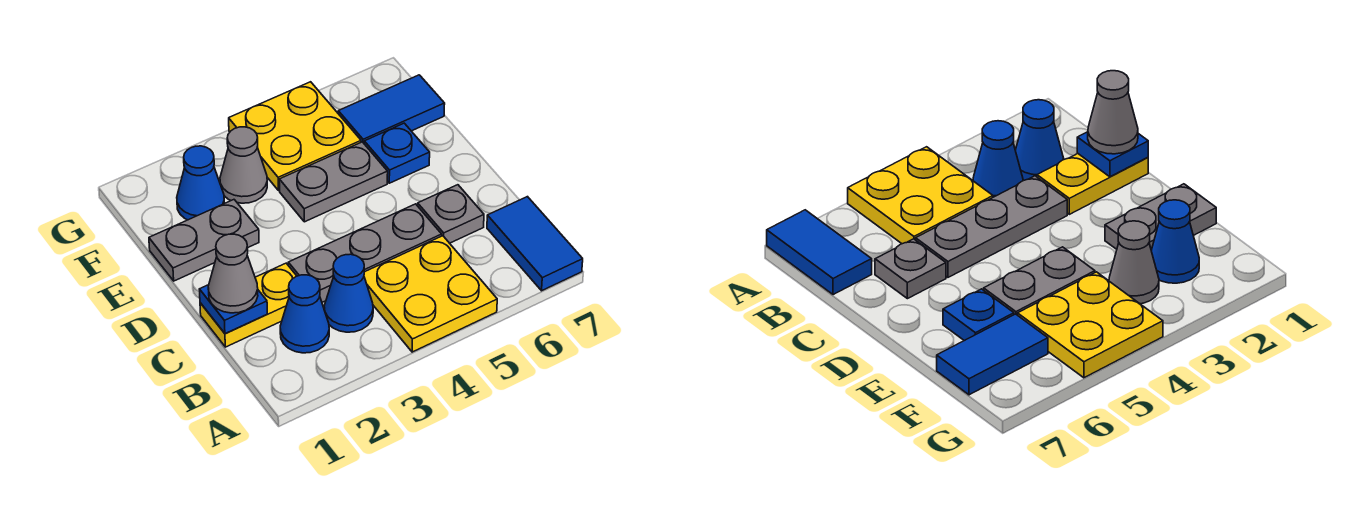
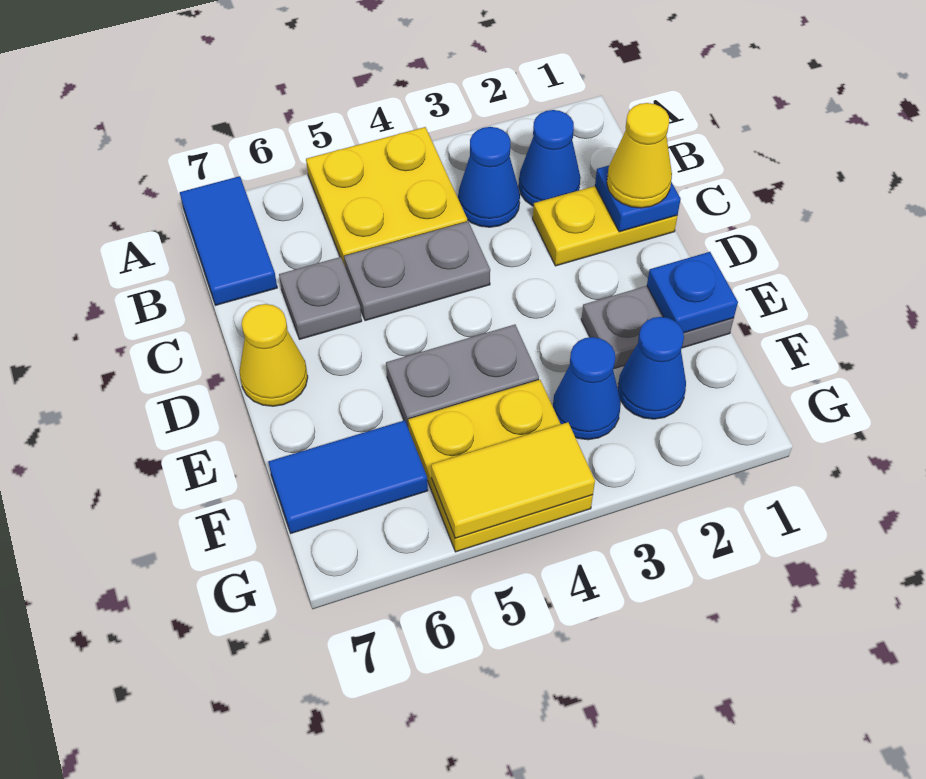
grey 1x1 cone [208,234,258,313] -> yellow 1x1 cone [607,103,672,208]
grey 1x3 plate [288,204,442,302] -> grey 1x2 plate [344,221,490,321]
none -> yellow 1x1 cone [240,304,308,406]
blue 1x1 plate [364,123,430,183] -> blue 1x1 plate moved to [647,252,738,333]
grey 1x1 cone [220,127,267,203] -> blue 1x1 cone [553,337,621,440]
none -> yellow 1x2 tile [431,422,595,538]

